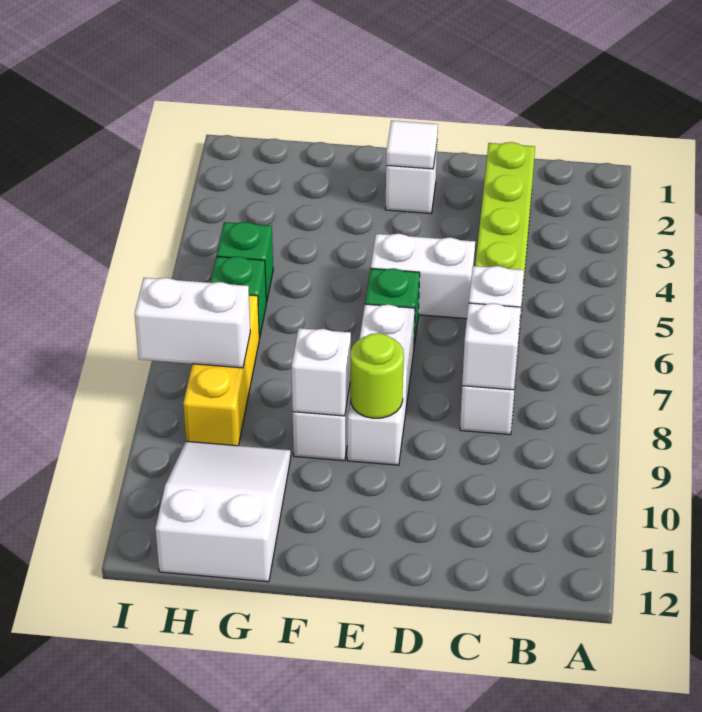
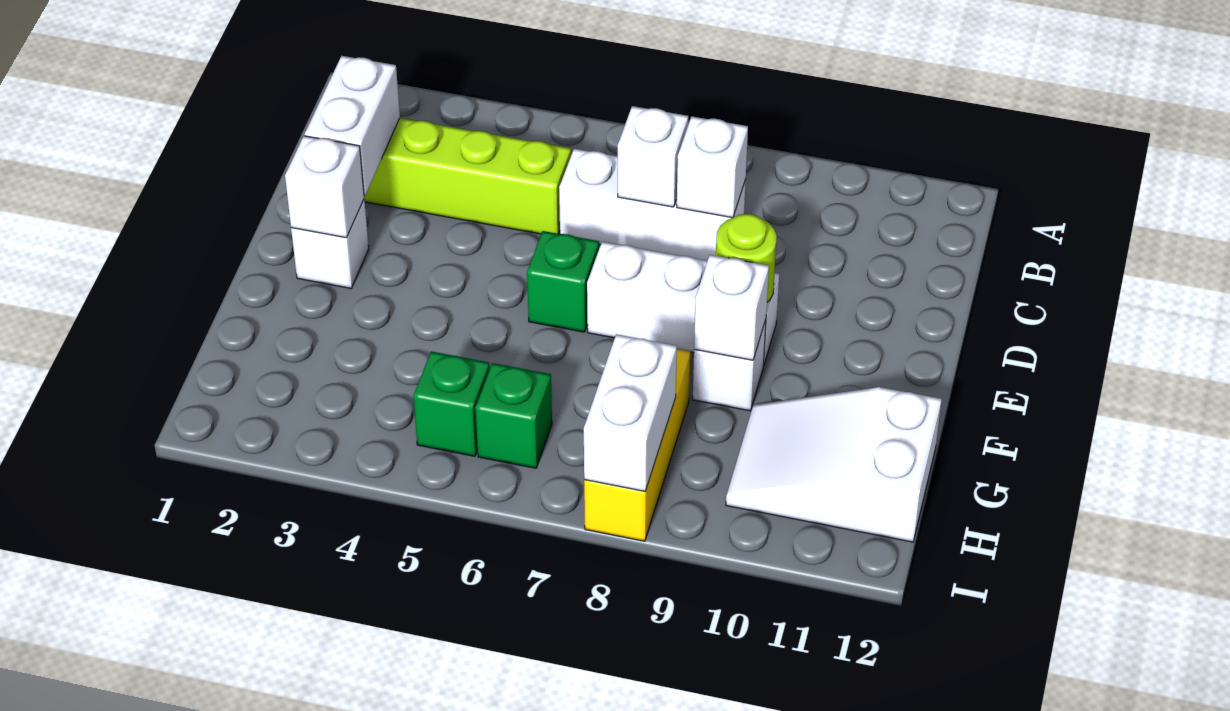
white 1x2 brick [371,234,475,319] -> white 1x2 brick moved to [305,56,400,196]
white 1x1 tile [386,121,438,169] -> white 1x1 brick [285,136,364,238]
yellow 1x3 brick [183,295,259,446] -> yellow 1x3 brick turned to [584,349,690,541]

